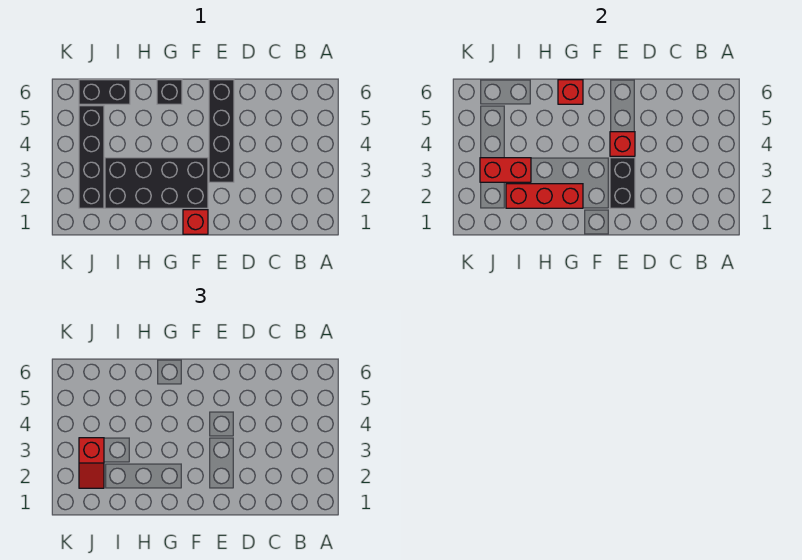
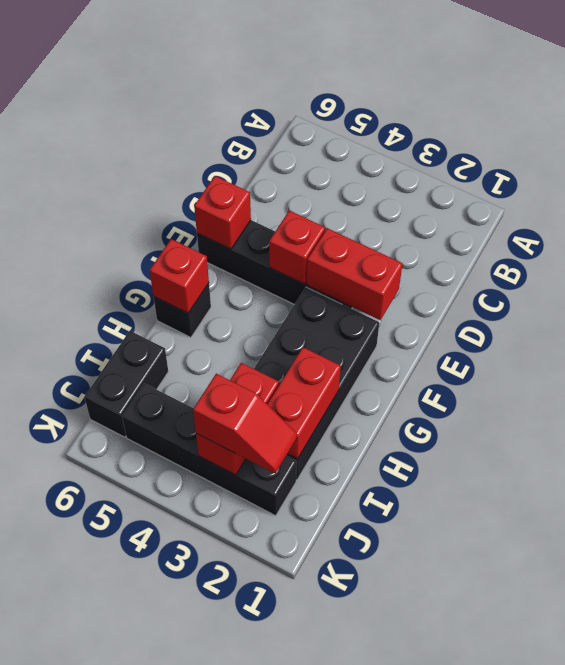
black 1x2 brick [610,158,635,208] -> red 1x2 brick [307,228,402,320]
red 1x1 brick [183,210,208,234] -> red 1x1 brick moved to [194,176,251,249]
red 1x3 brick [506,184,583,208] -> red 1x2 brick [268,347,341,459]

